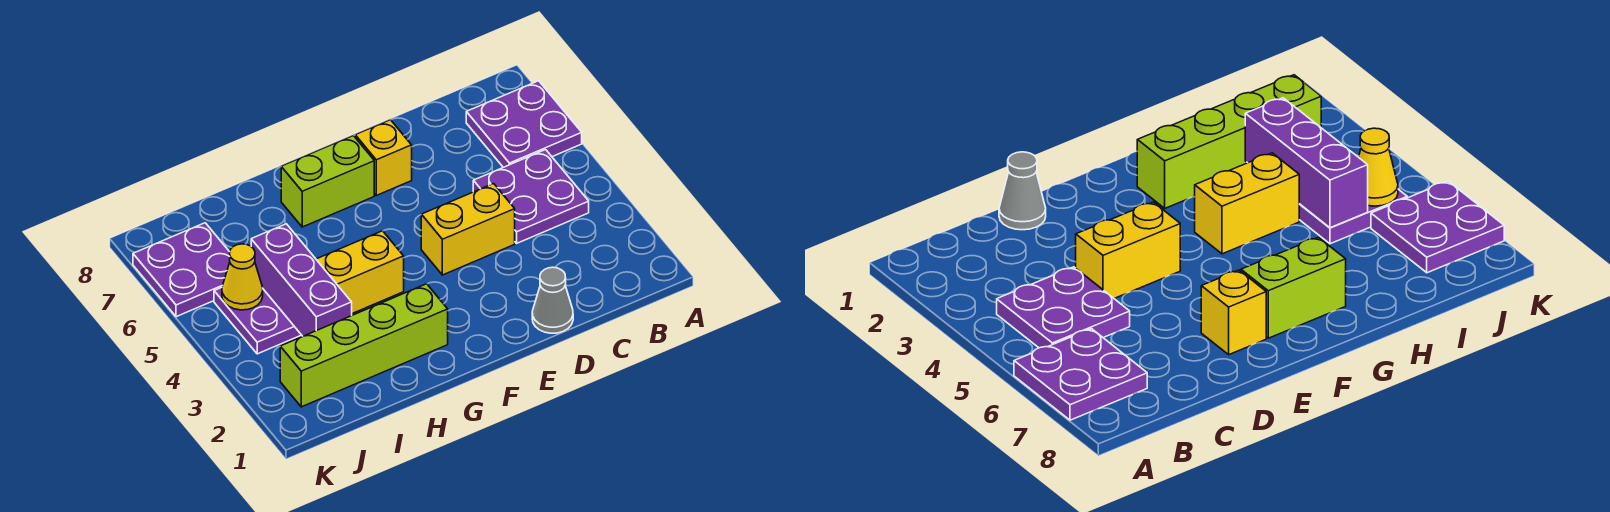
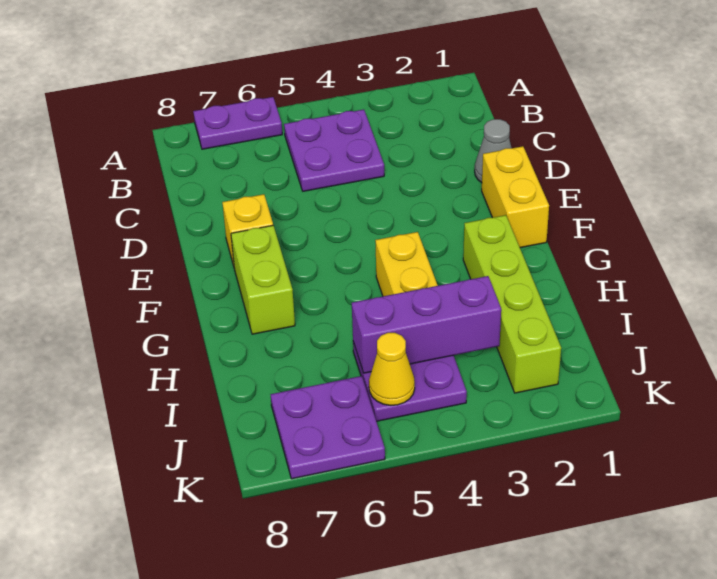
purple 2x2 plate [466,81,582,167] -> purple 1x2 plate [193,97,282,149]
yellow 1x2 brick [421,184,515,275] -> yellow 1x2 brick moved to [482,146,549,248]

